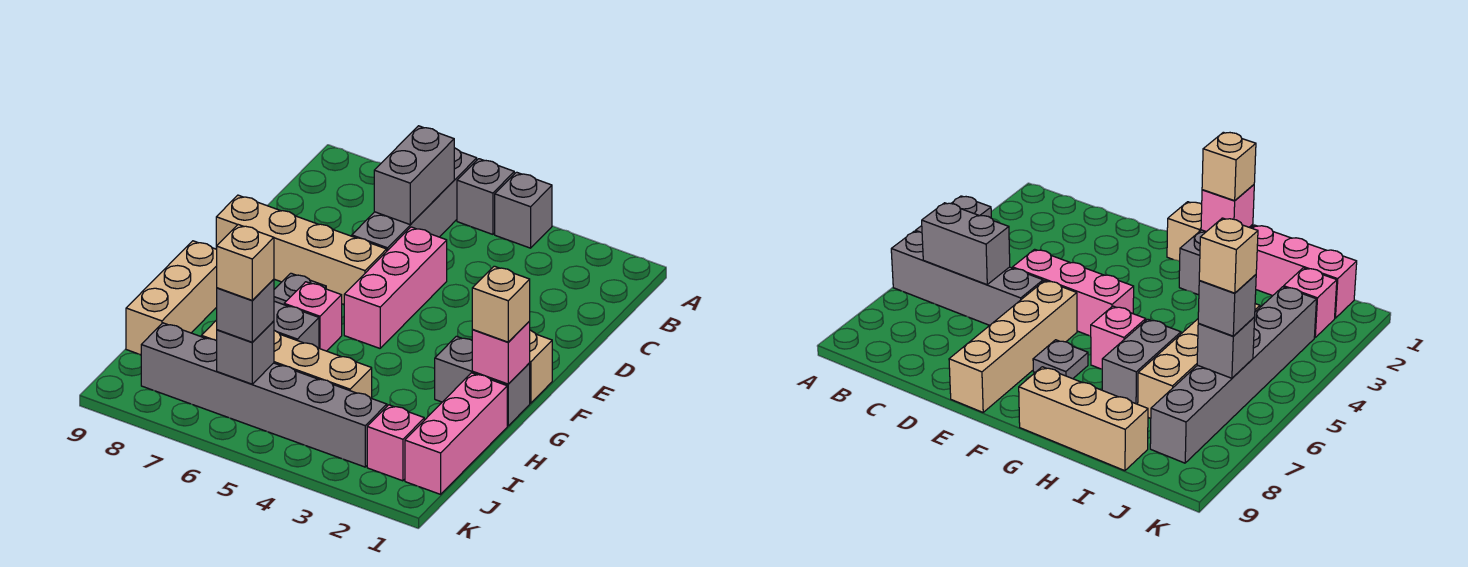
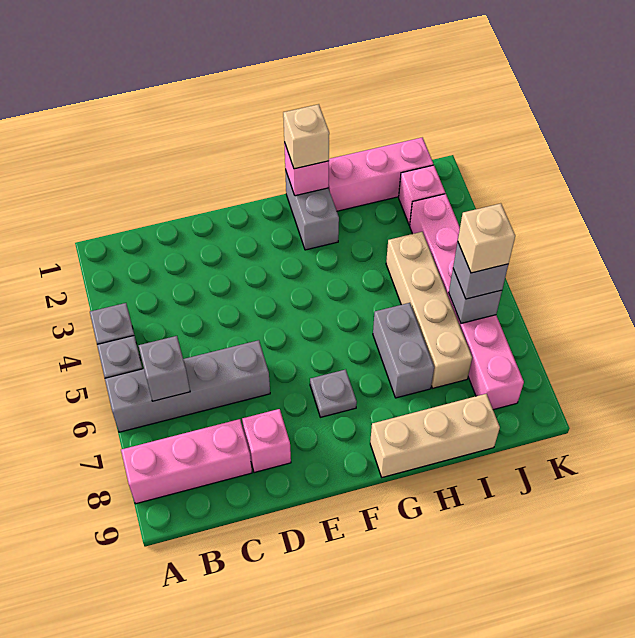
grey 1x2 brick [374,126,454,224] -> grey 1x1 brick [139,336,190,401]
pink 1x3 brick [344,227,447,348] -> pink 1x3 brick moved to [121,419,252,504]
tan 1x4 brick [216,195,387,305] -> none
tan 1x1 brick [530,330,552,403] -> none
pink 1x1 brick [284,282,342,351] -> pink 1x1 brick moved to [242,409,291,473]
grey 1x6 brick [141,323,387,467] -> pink 1x6 brick [410,194,524,410]

